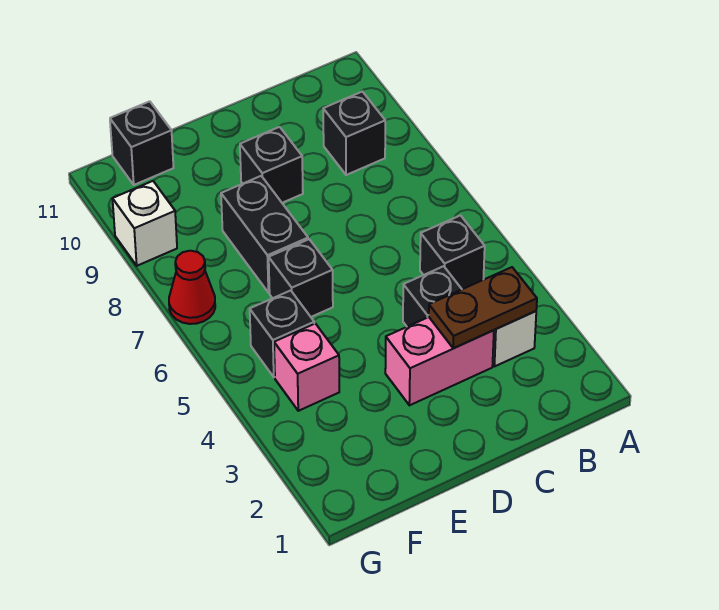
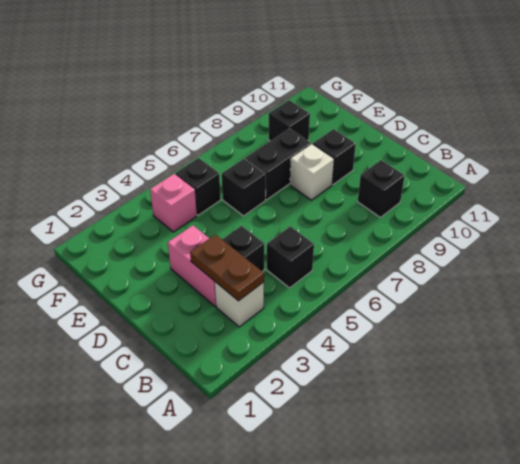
black 1x1 brick [110,101,174,185] -> black 1x1 brick moved to [268,100,310,141]
red 1x1 cone [169,251,215,324] -> none
white 1x1 brick [112,181,177,266] -> white 1x1 brick moved to [290,144,334,200]

